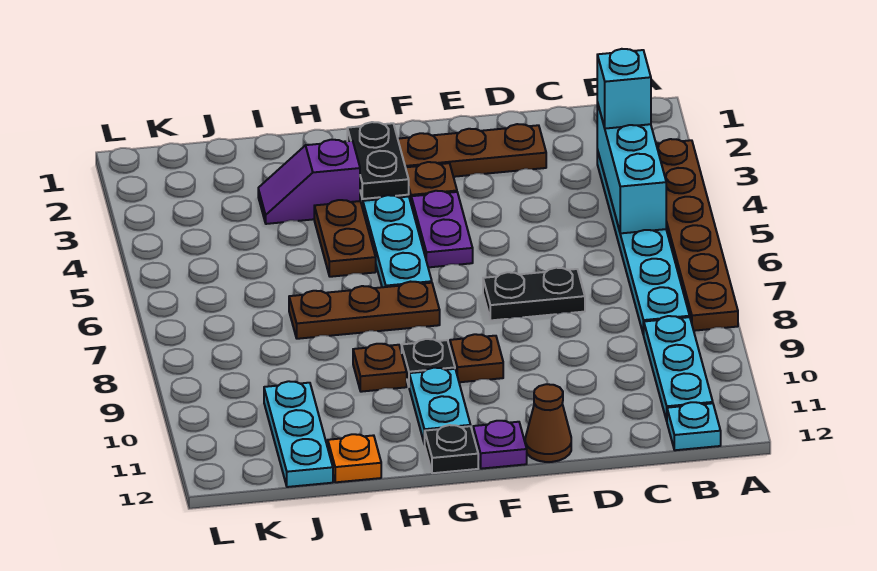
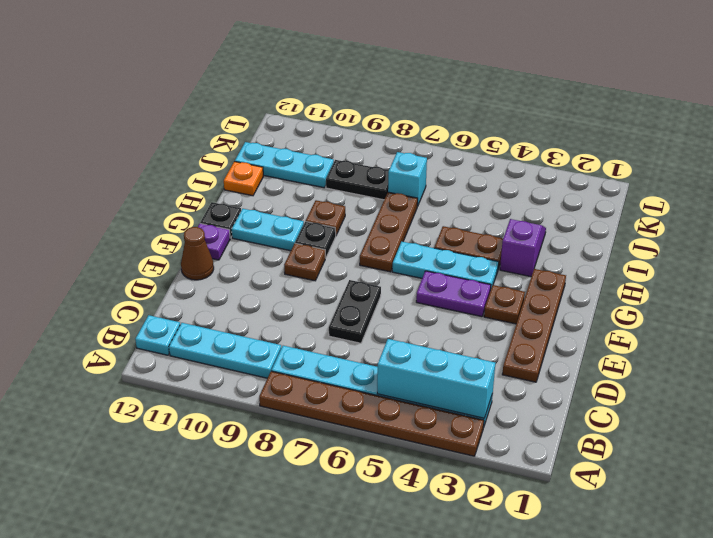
cyan 1x1 brick [597,49,651,129] -> cyan 1x1 brick moved to [388,152,427,206]
black 1x2 plate [347,122,409,199] -> black 1x2 plate moved to [326,160,389,200]

